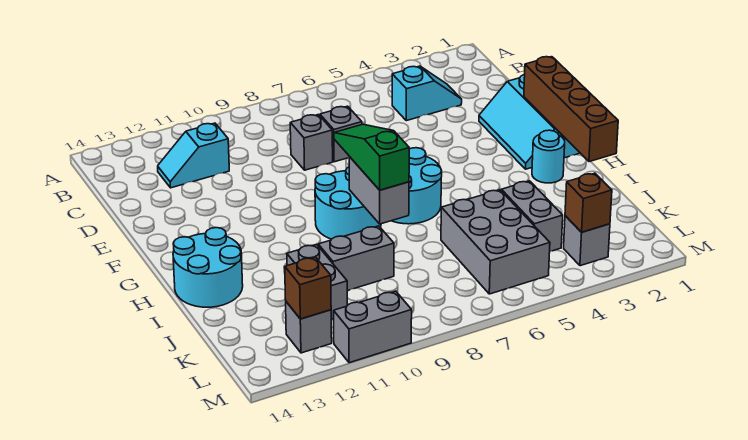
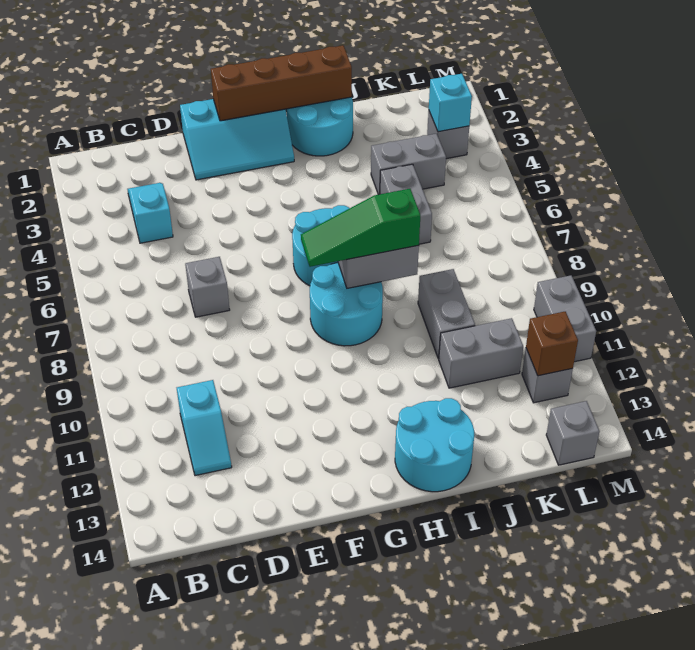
grey 1x1 brick [290,115,333,170] -> grey 1x1 brick moved to [546,401,599,465]
cyan 1x1 round brick [532,130,565,183] -> cyan 2x2 round brick [287,97,353,156]
grey 2x3 brick [441,190,550,294] -> grey 1x2 brick [380,164,432,244]
brown 1x1 brick [565,173,612,232] -> cyan 1x1 brick [429,74,472,132]

